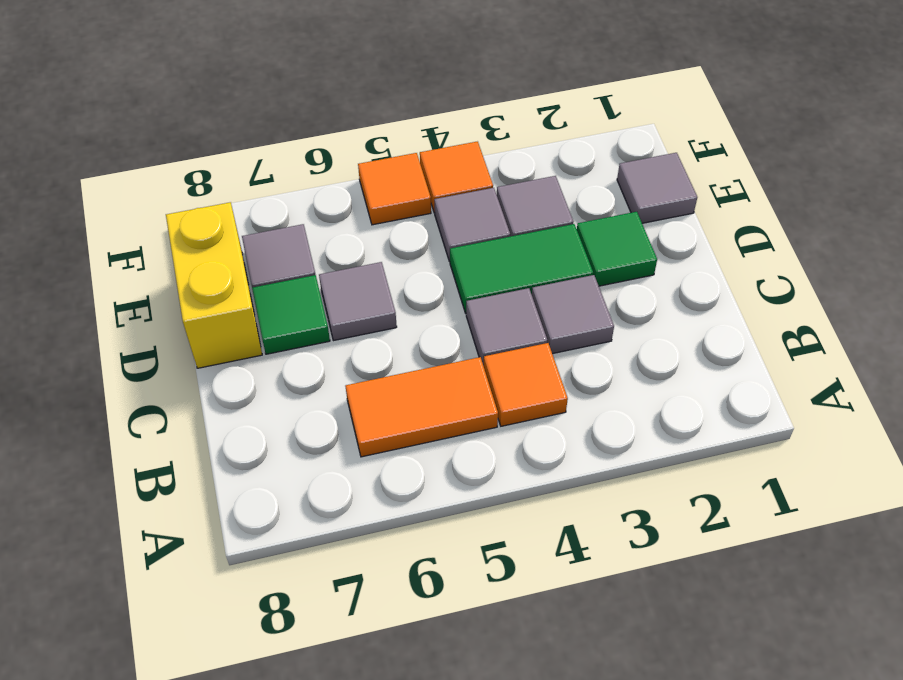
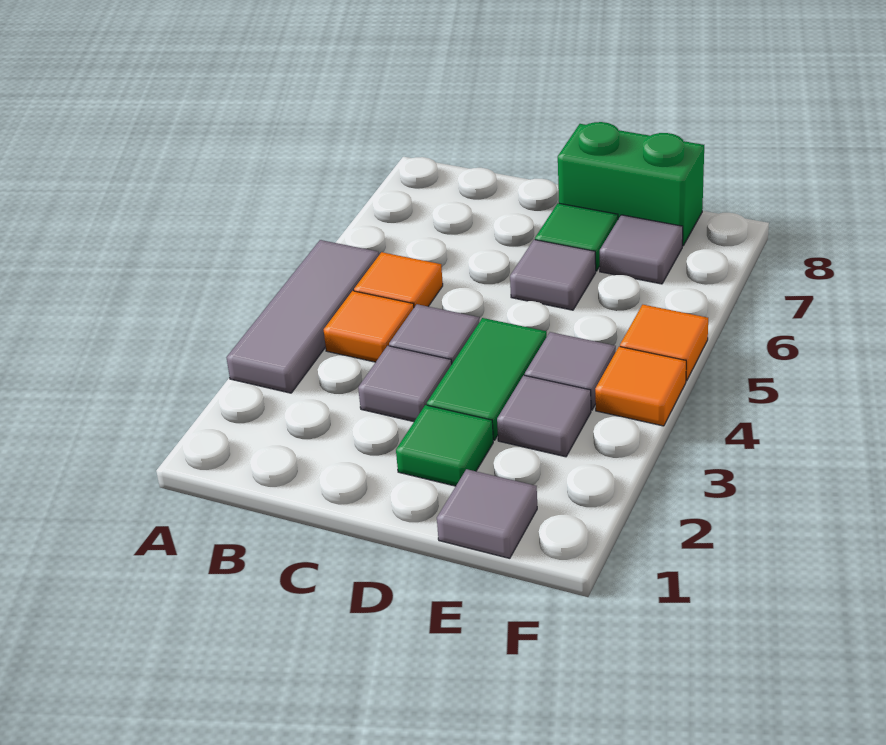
none -> grey 1x3 tile [227,240,379,393]
orange 1x2 tile [346,357,498,457] -> orange 1x1 tile [354,252,443,307]
yellow 1x2 brick [166,202,262,368] -> green 1x2 brick [558,122,704,246]

